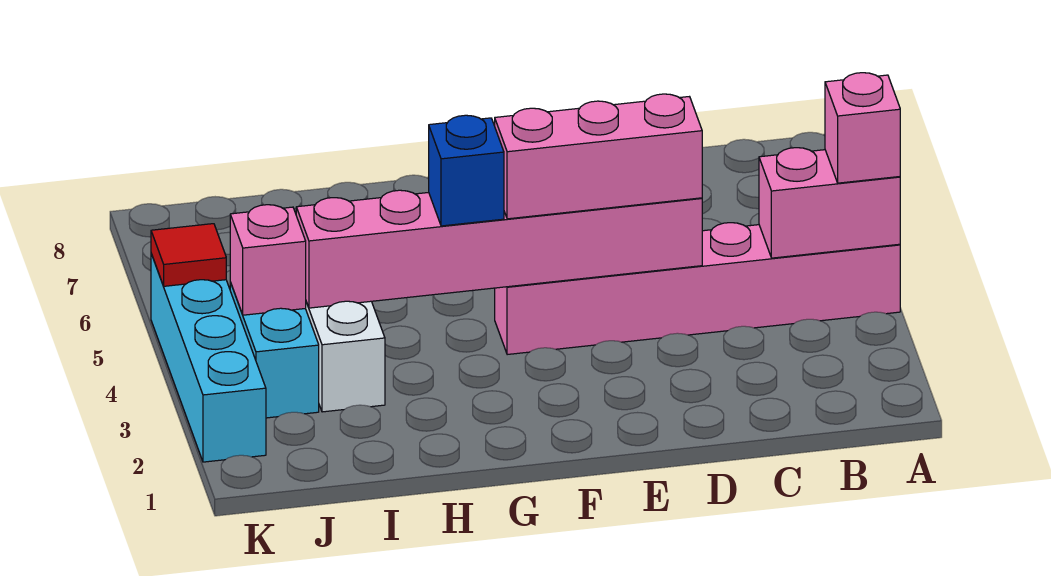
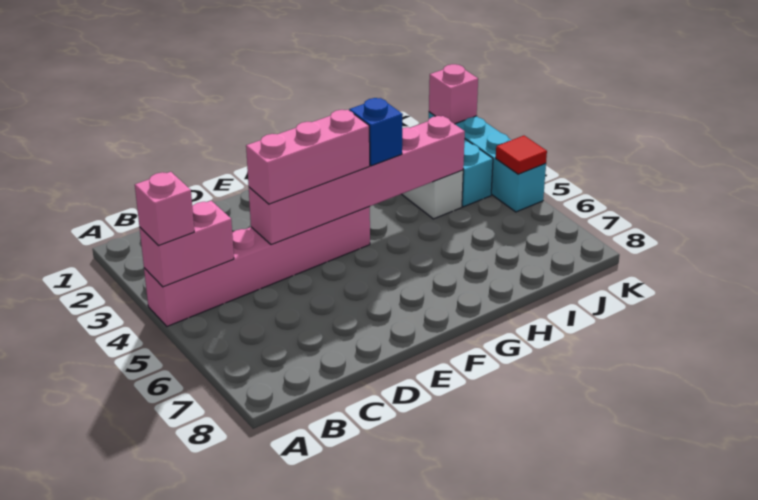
pink 1x1 brick [230,205,306,315] -> pink 1x1 brick moved to [429,64,478,124]

